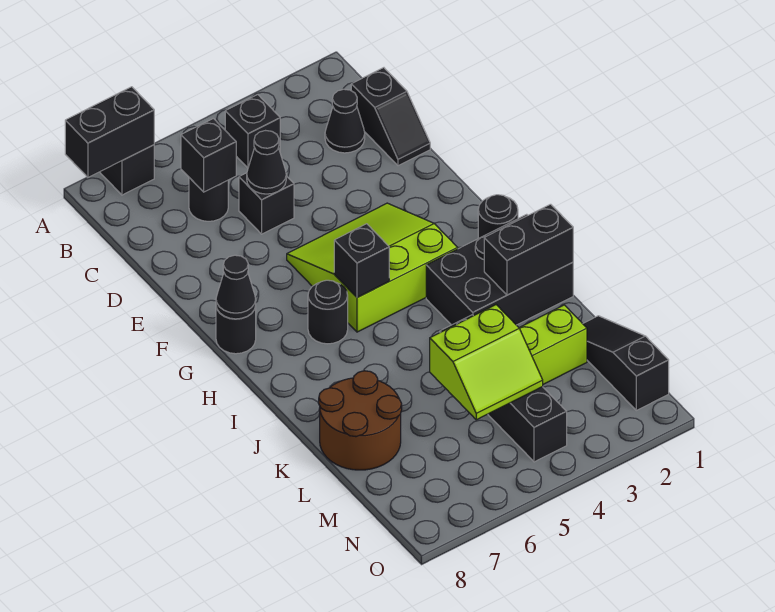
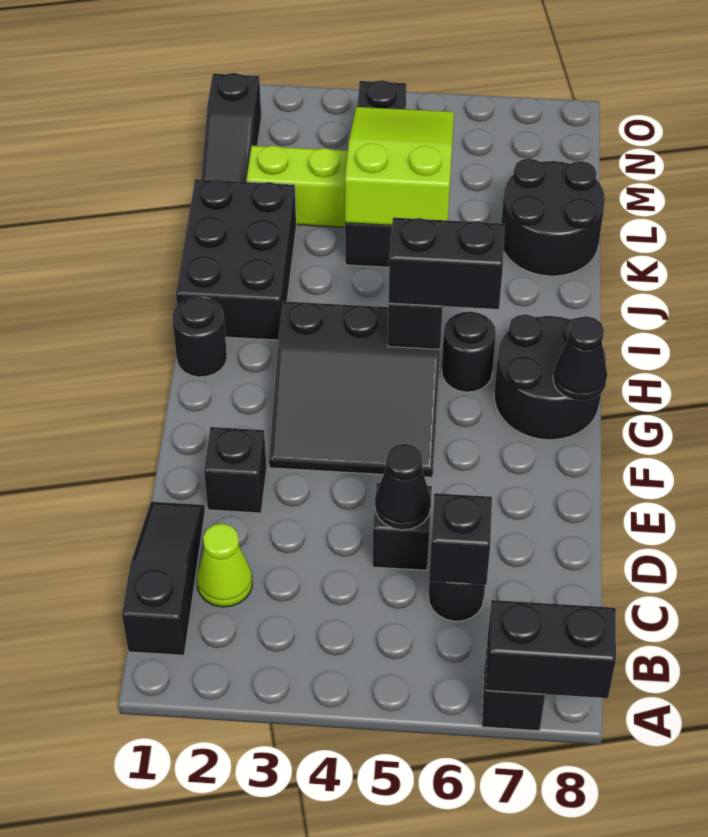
black 1x1 brick [225,95,280,168] -> black 1x1 brick moved to [204,427,267,513]
black 1x2 slope [351,68,430,166] -> black 1x3 slope [122,502,205,655]
black 1x1 cone [325,89,365,153] -> lime 1x1 cone [197,524,252,607]
lime 3x3 slope [287,203,458,332] -> black 3x3 slope [269,301,442,477]
black 1x1 round brick [216,306,256,354] -> black 2x2 round brick [494,314,606,440]
black 2x3 brick [426,214,573,325] -> black 2x3 brick turned to [176,179,296,340]
black 1x2 brick [484,204,573,295] -> black 1x2 brick moved to [389,218,505,309]
brown 2x2 round brick [319,371,402,470] -> black 2x2 round brick [501,159,605,276]
lime 2x2 slope [430,305,543,420] -> lime 2x3 slope [345,107,454,225]

